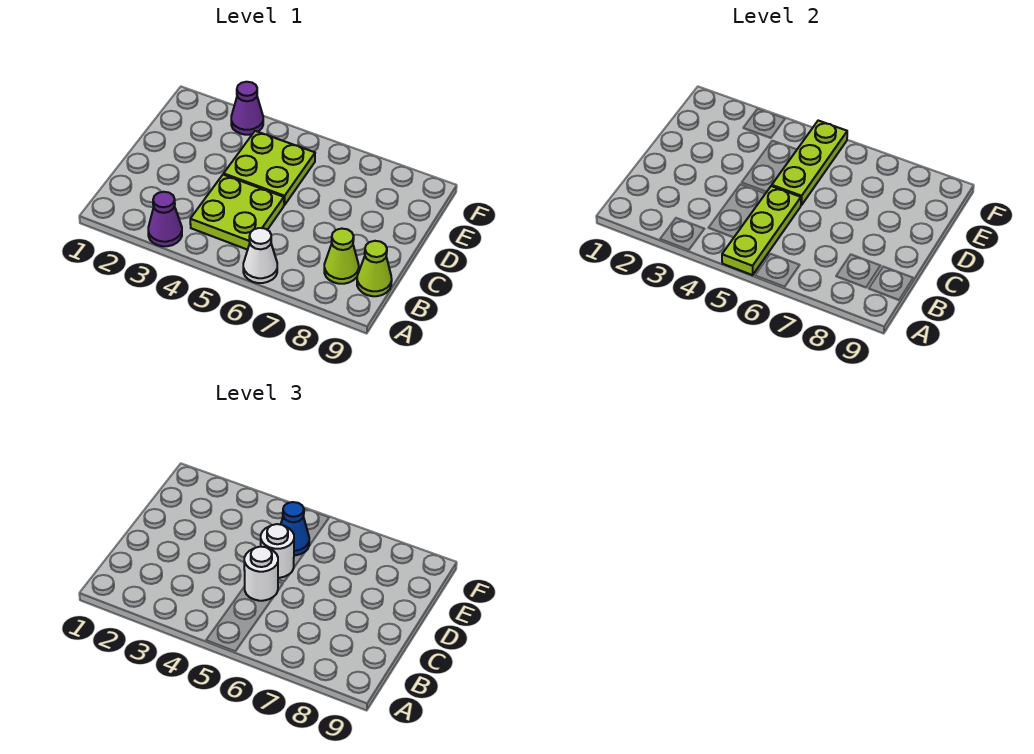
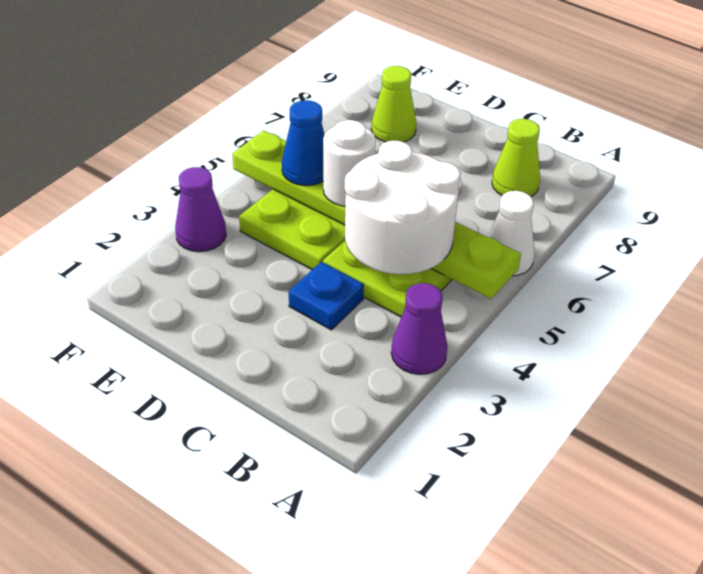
lime 1x1 cone [357,241,392,296] -> lime 1x1 cone moved to [371,66,416,142]
none -> blue 1x1 plate [289,262,364,330]
white 1x1 round brick [244,547,278,601] -> white 2x2 round brick [344,141,461,274]

